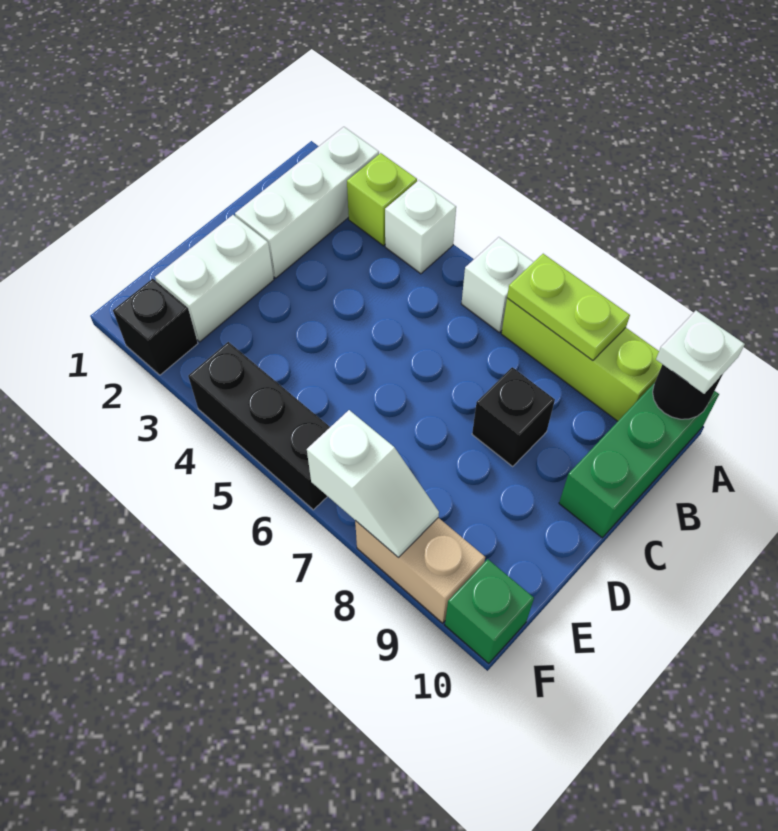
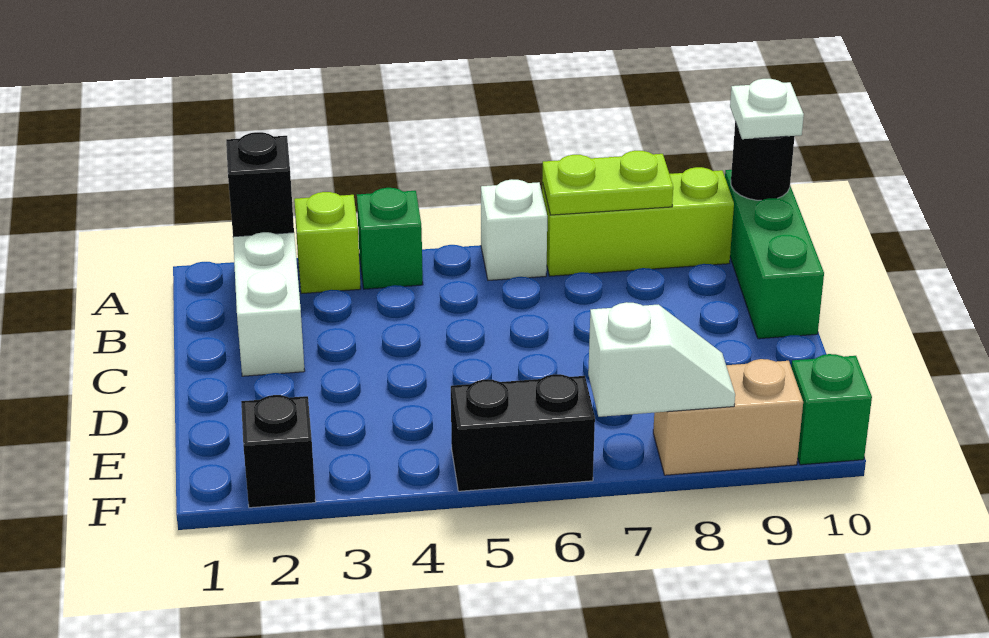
white 1x1 brick [385,180,456,274] -> green 1x1 brick [357,188,423,289]
black 1x1 brick [472,367,555,466] -> black 1x1 brick moved to [226,132,294,237]
white 1x2 brick [155,215,274,342] -> none
black 1x3 brick [188,342,330,510] -> black 1x2 brick [451,374,595,491]

